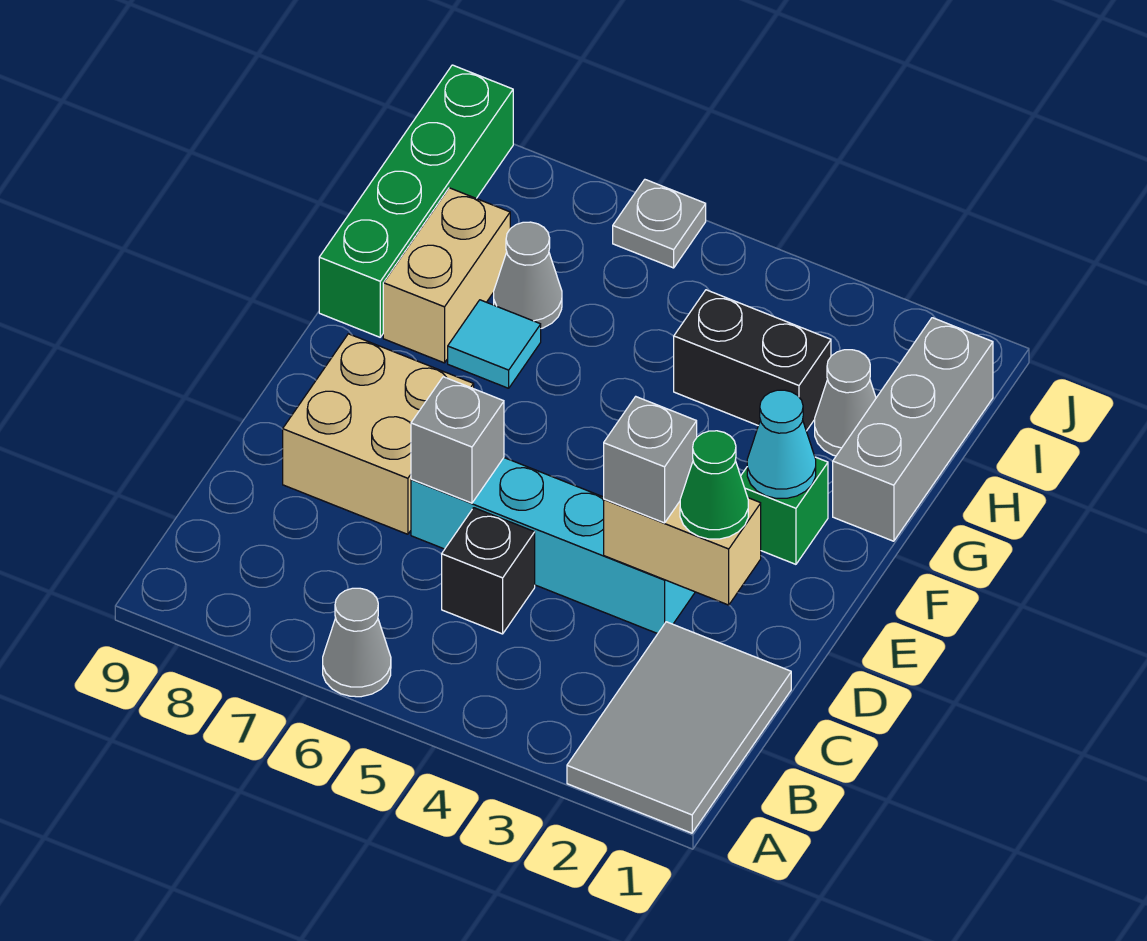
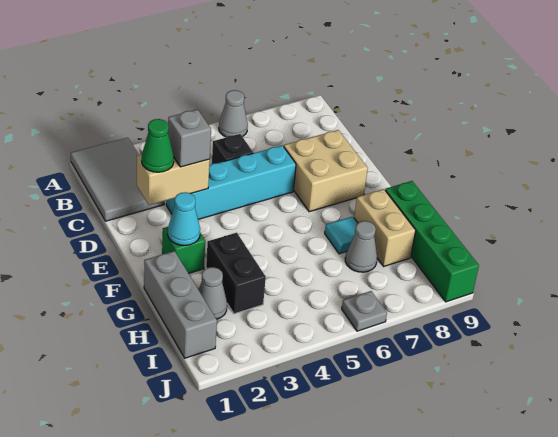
grey 1x1 brick [411,377,504,503] -> none
black 1x2 brick [674,290,831,431] -> black 1x2 brick turned to [206,233,266,314]

